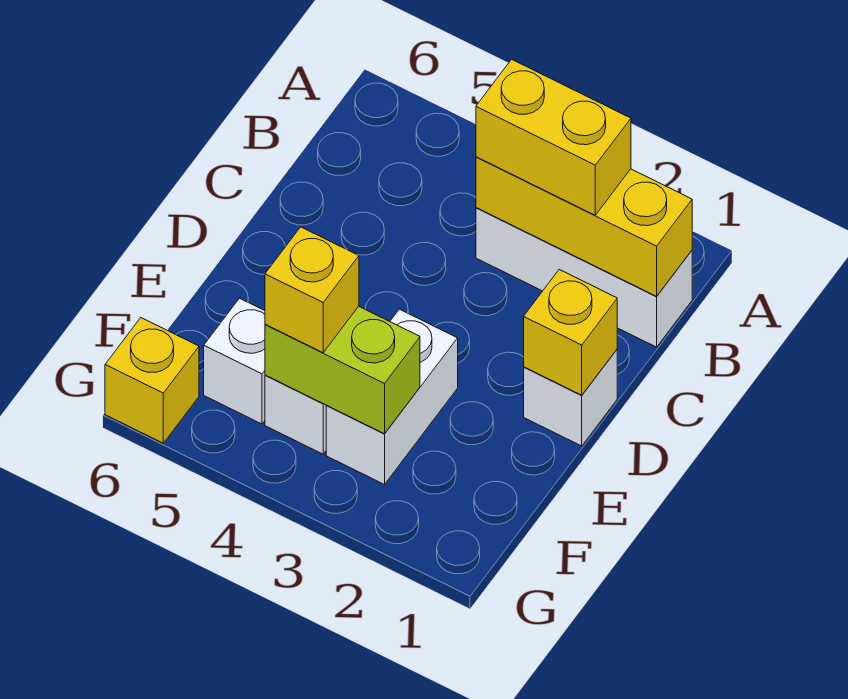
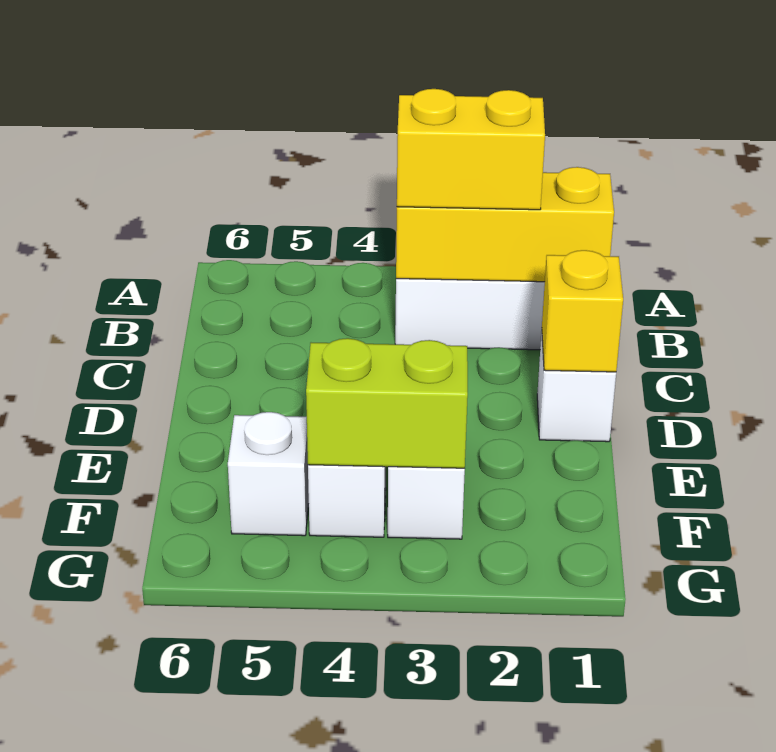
yellow 1x1 brick [265,227,359,353] -> none
yellow 1x1 brick [105,318,199,443] -> none

